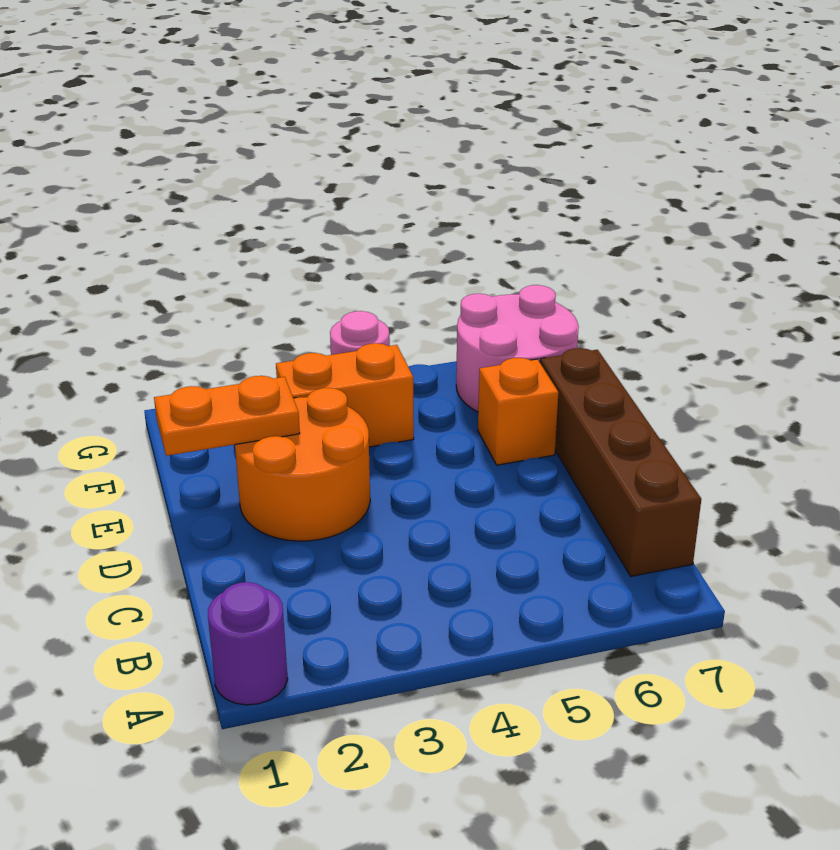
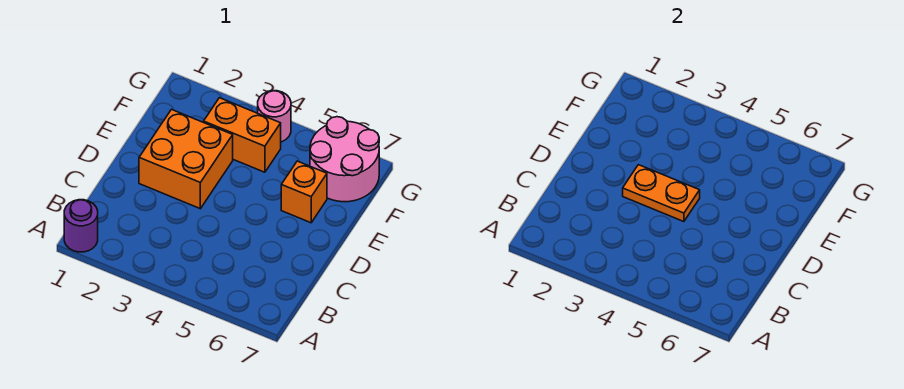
brown 1x4 brick [540,348,701,576] -> none
orange 2x2 round brick [235,388,370,541] -> orange 2x2 brick [139,110,233,209]
orange 1x2 plate [154,376,300,456] -> orange 1x2 plate moved to [623,165,700,222]

